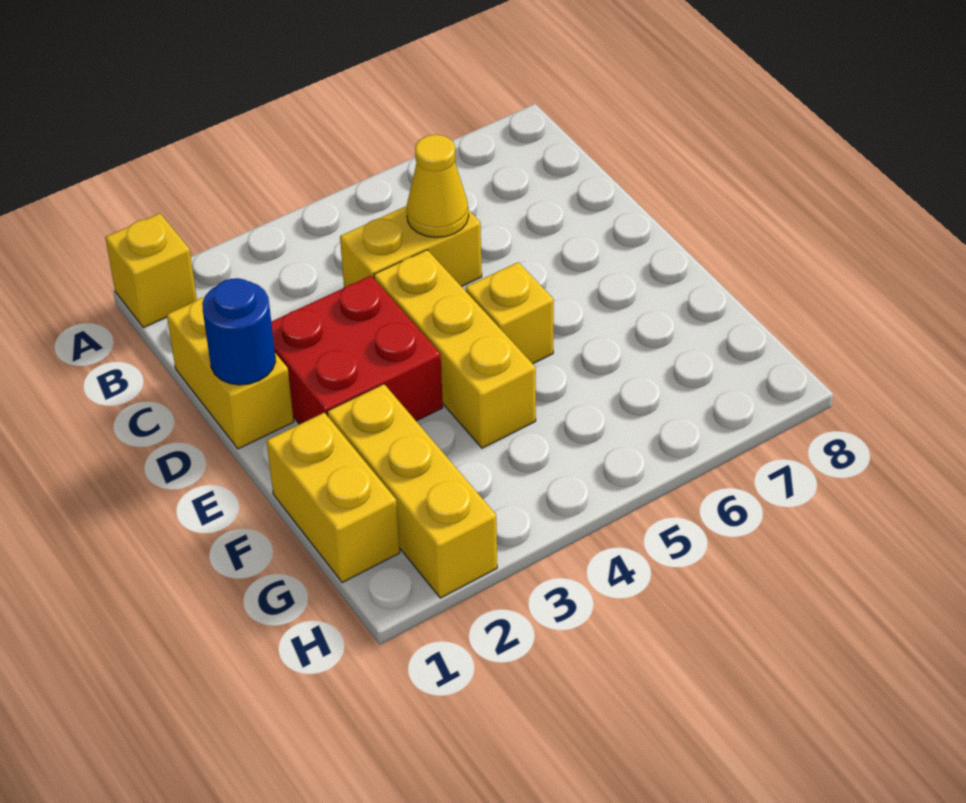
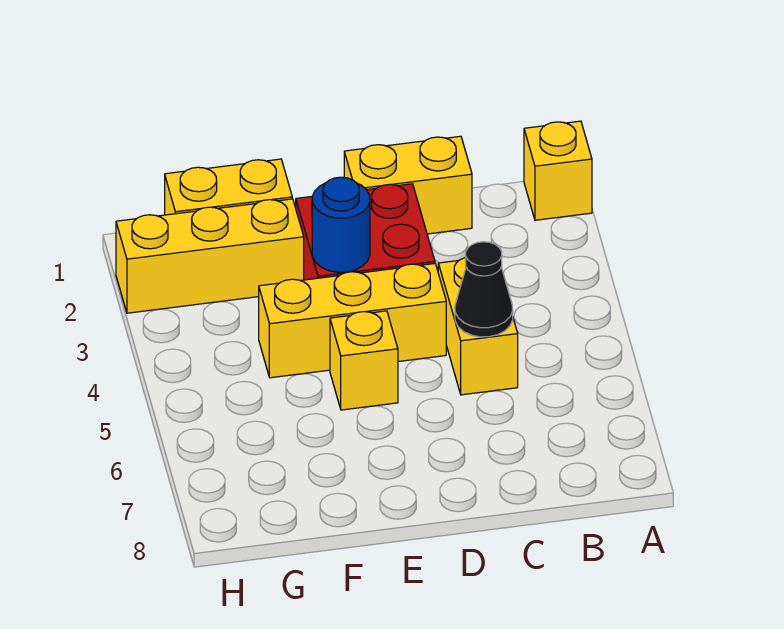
yellow 1x1 cone [407,135,469,237] -> black 1x1 cone [455,242,513,337]
blue 1x1 round brick [202,278,276,385] -> blue 1x1 round brick moved to [312,177,370,272]

